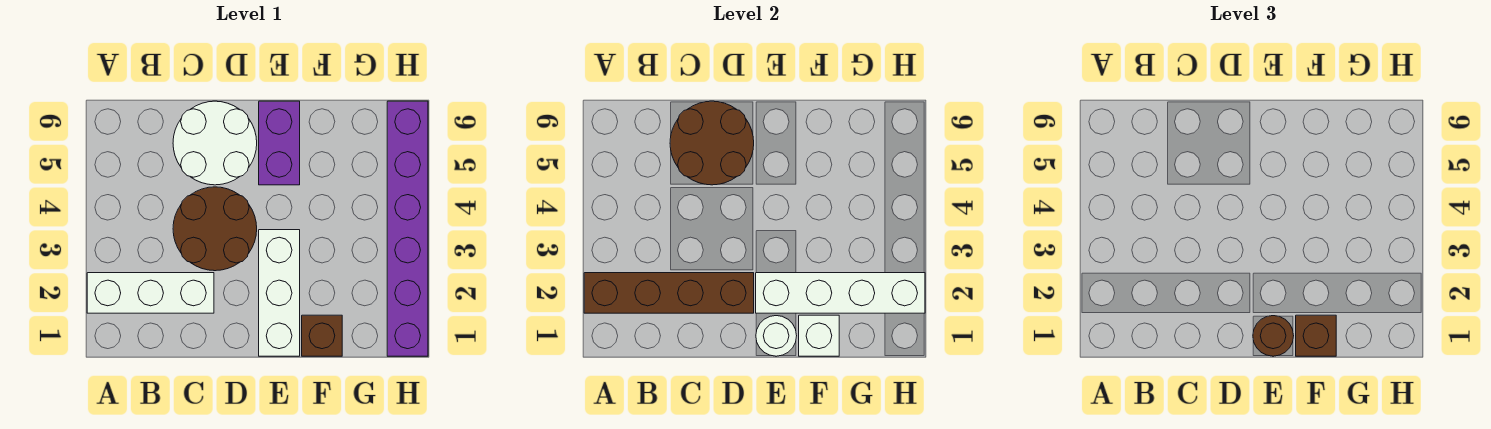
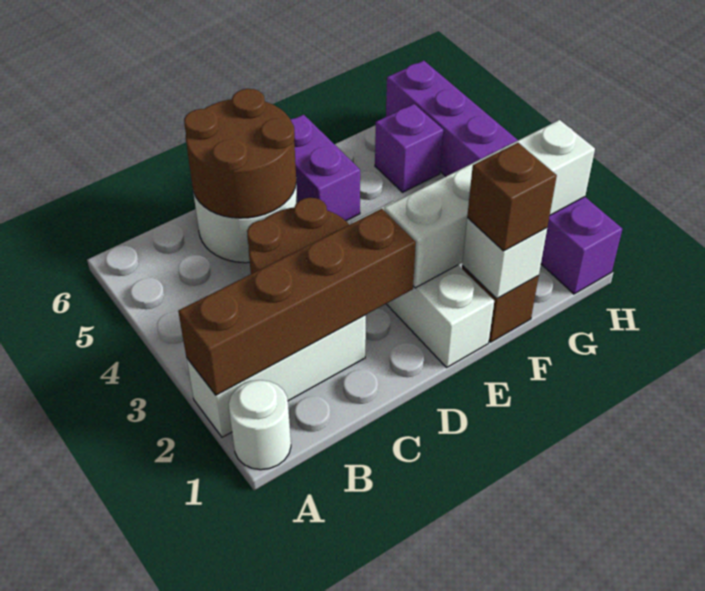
white 1x1 round brick [756,316,797,356] -> white 1x1 round brick moved to [229,380,291,470]
brown 1x1 round brick [1253,316,1294,356] -> none
none -> purple 1x1 brick [375,104,443,192]

